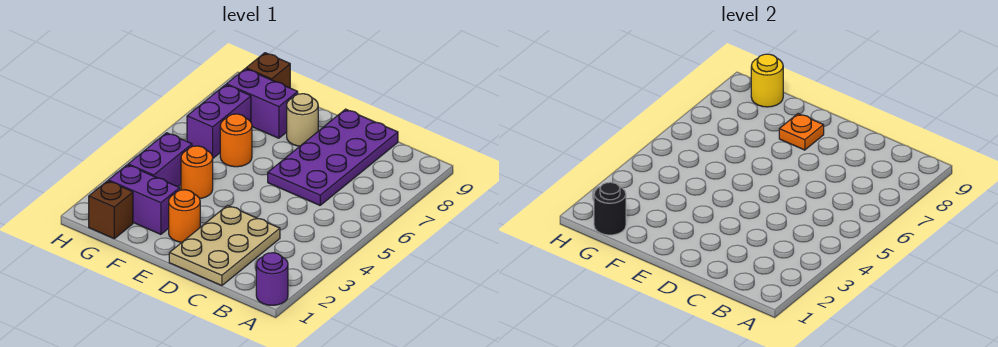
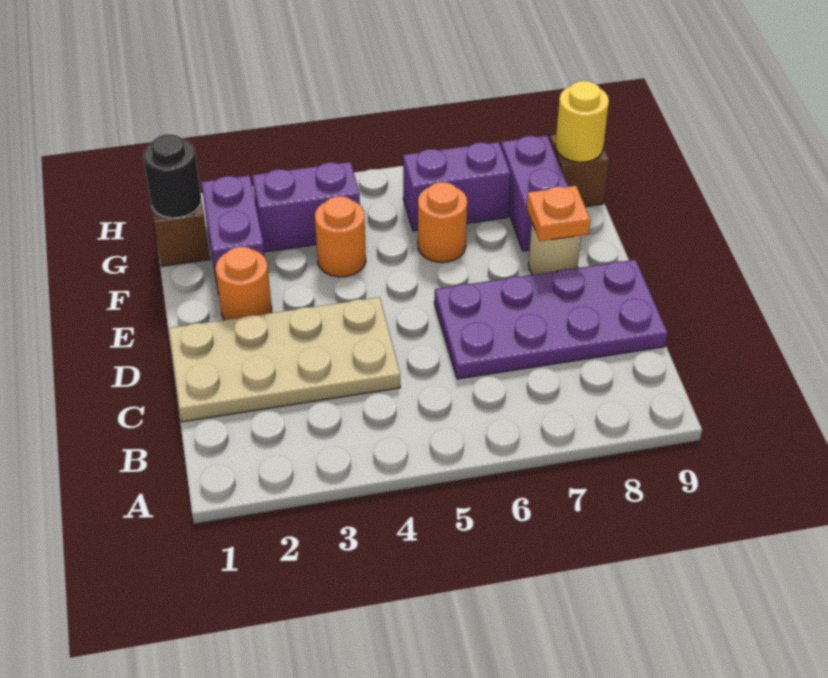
purple 1x1 round brick [256,253,288,305] -> none
tan 2x3 plate [169,205,280,286] -> tan 2x4 plate [169,297,400,422]

